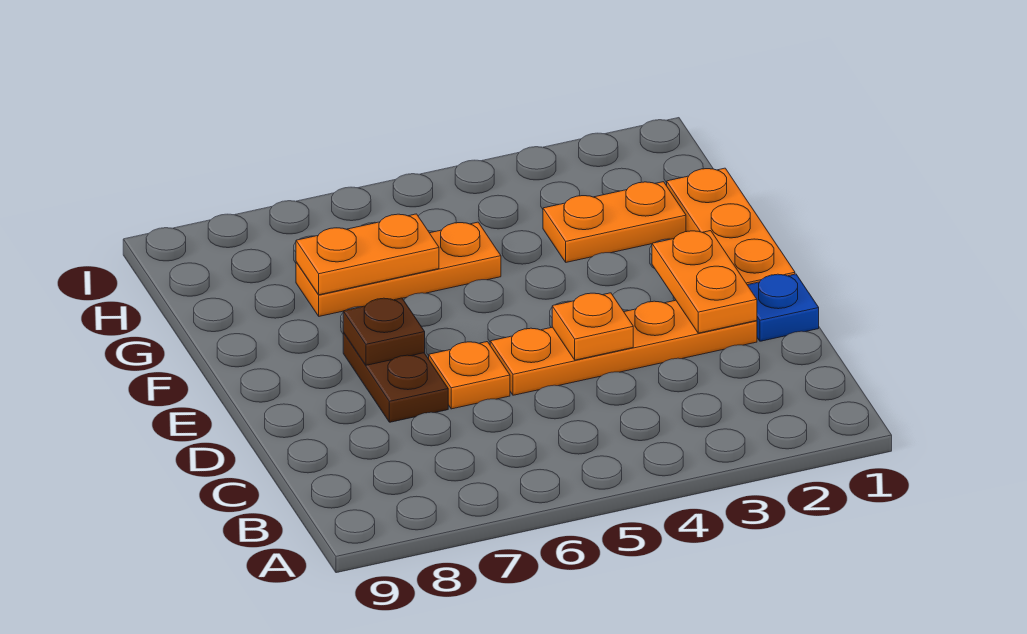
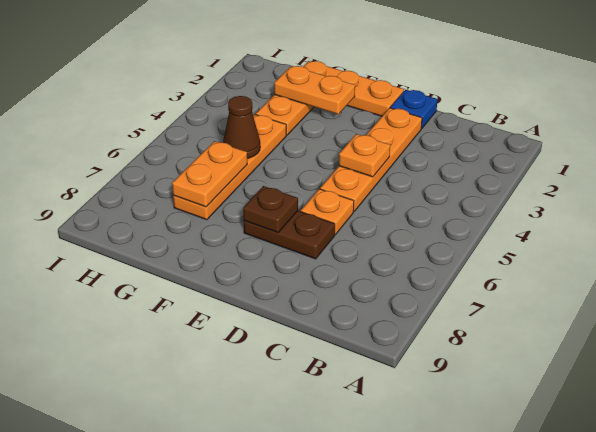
orange 1x2 plate [652,231,757,333] -> orange 1x2 plate moved to [274,66,355,114]
orange 1x3 plate [296,222,501,316] -> orange 1x4 plate [173,114,286,220]
none -> brown 1x1 cone [223,96,260,158]

